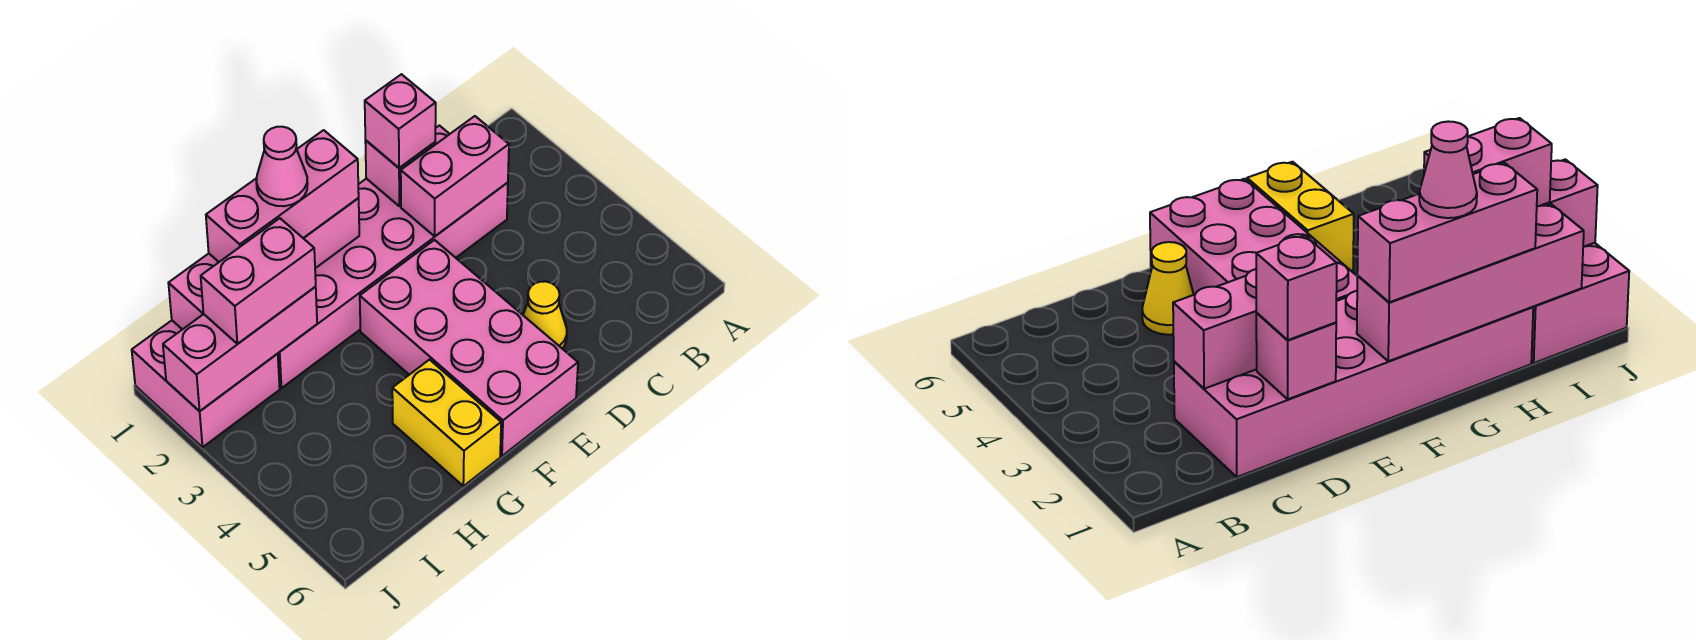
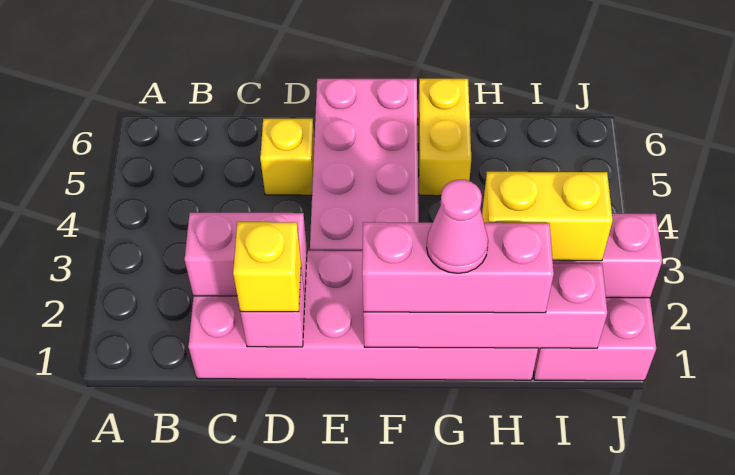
pink 1x1 brick [365,74,436,168] -> yellow 1x1 brick [233,222,301,312]
yellow 1x1 cone [523,281,567,348] -> yellow 1x1 brick [260,119,314,195]
pink 1x2 brick [201,218,316,344] -> yellow 1x2 brick [482,172,613,261]

